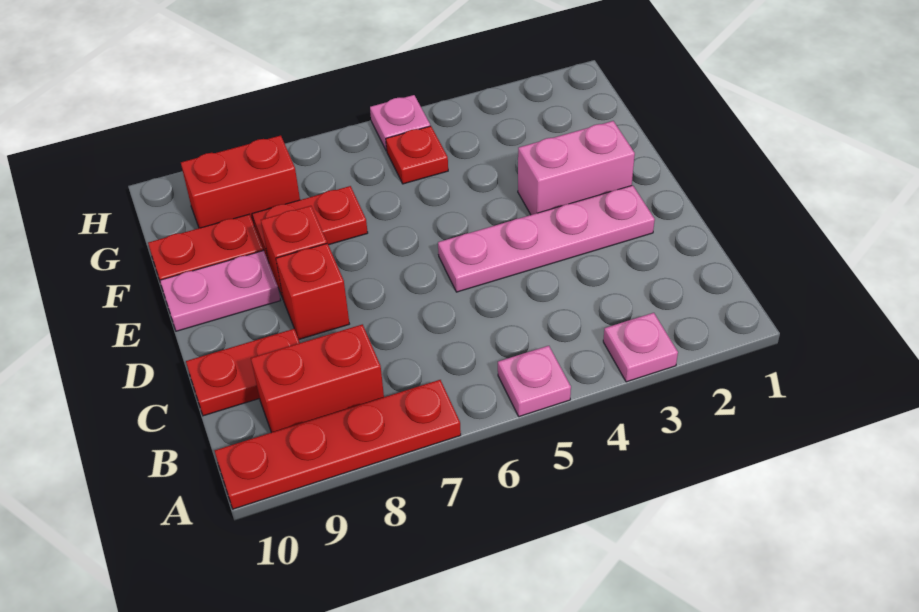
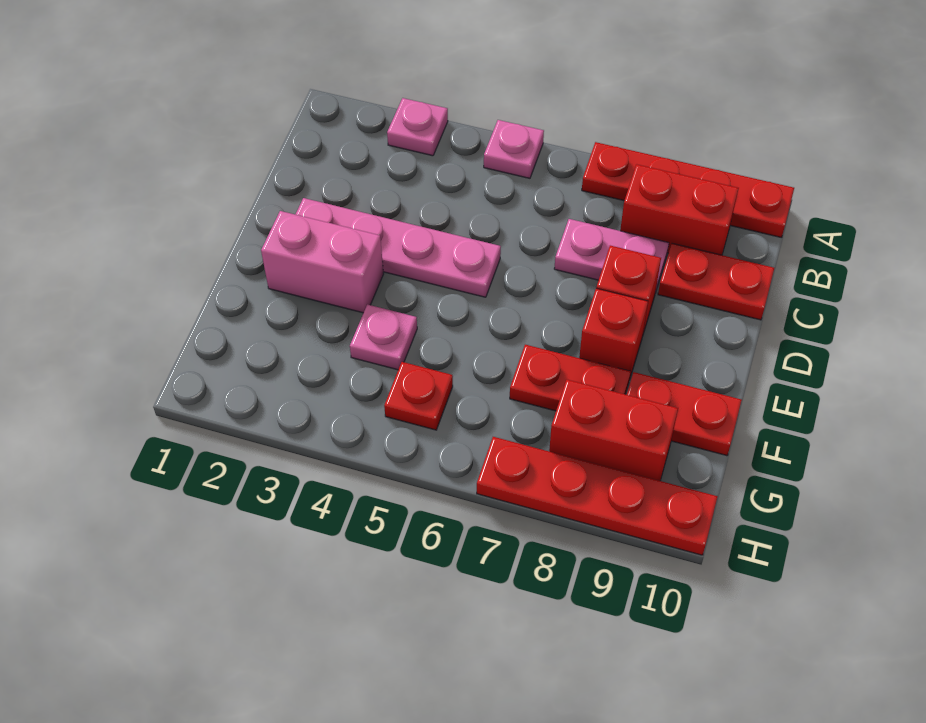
pink 1x2 plate [160,250,280,331] -> pink 1x2 plate moved to [554,219,669,293]
pink 1x1 plate [370,95,430,151] -> pink 1x1 plate moved to [350,304,417,370]
none -> red 1x4 plate [477,437,718,555]

